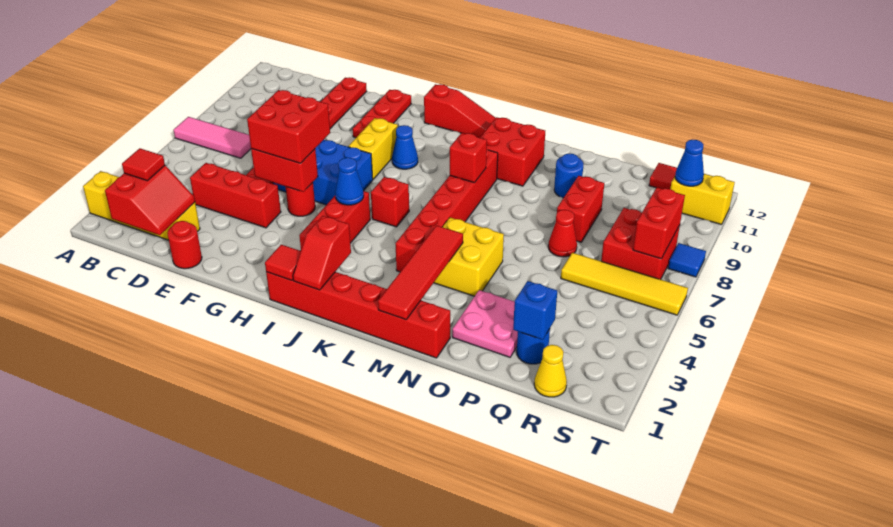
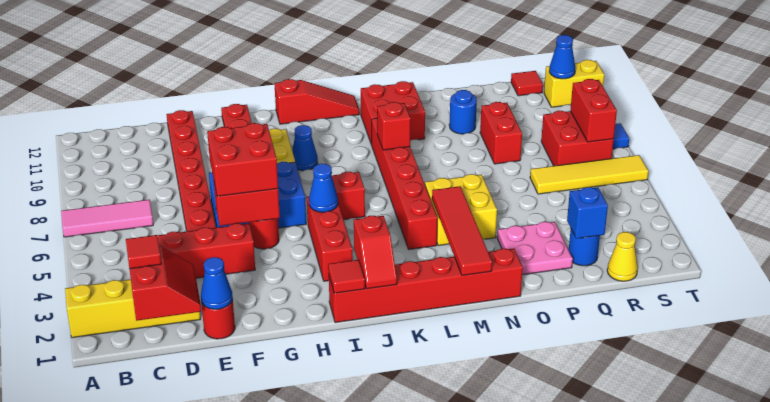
none -> blue 1x1 cone [201,257,233,309]
red 1x1 cone [548,210,577,257] -> none

